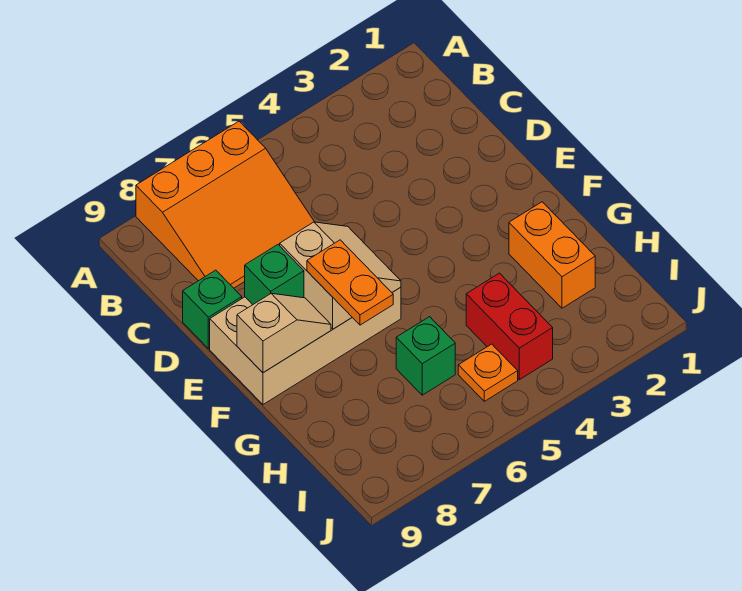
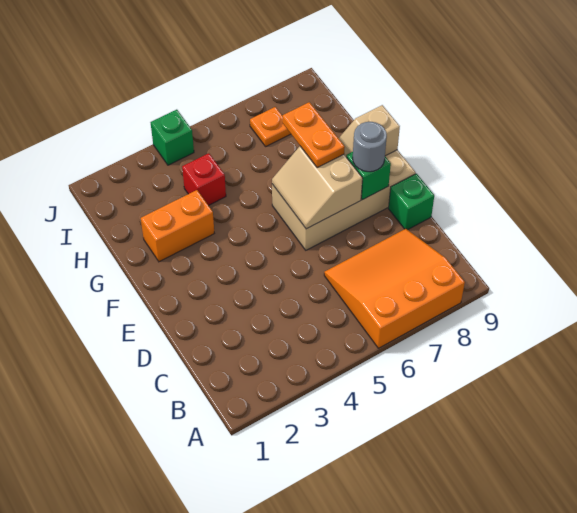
none -> grey 1x1 round brick [353,122,387,172]
orange 1x2 brick [509,202,595,308] -> orange 1x2 brick turned to [141,190,214,262]
red 1x2 brick [466,273,553,380] -> red 1x1 brick [182,153,226,206]
green 1x1 brick [396,317,455,395] -> green 1x1 brick moved to [151,110,194,165]
orange 1x1 plate [458,344,518,401] -> orange 1x1 plate moved to [250,107,291,146]

